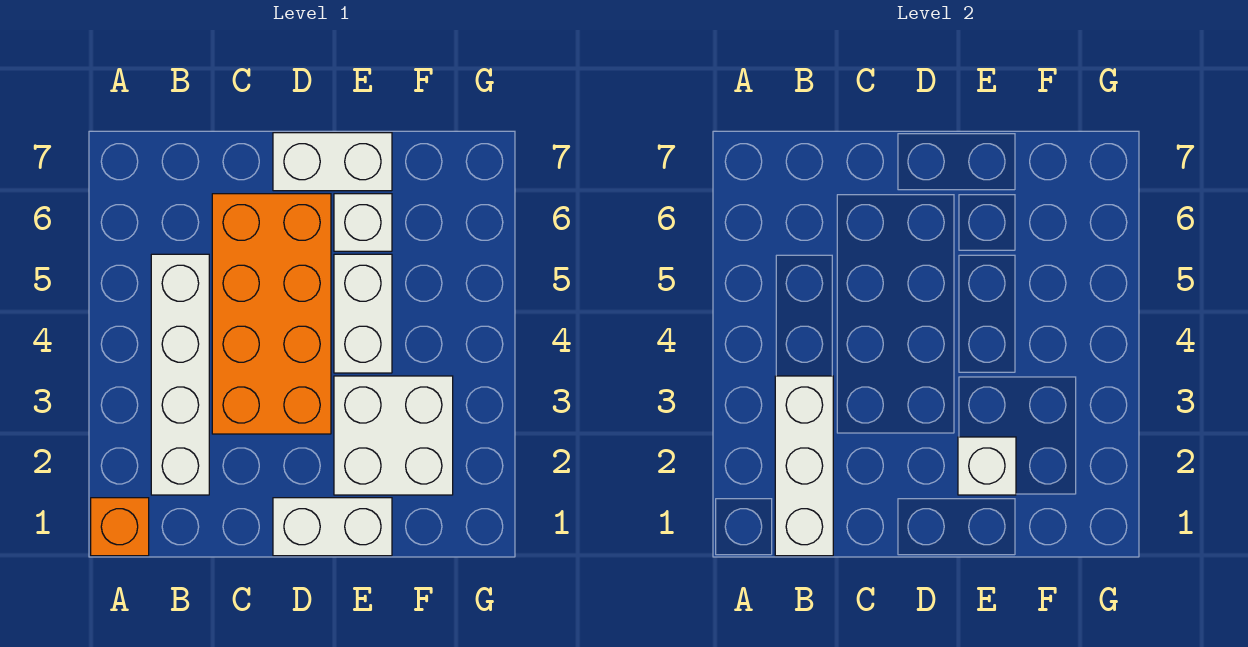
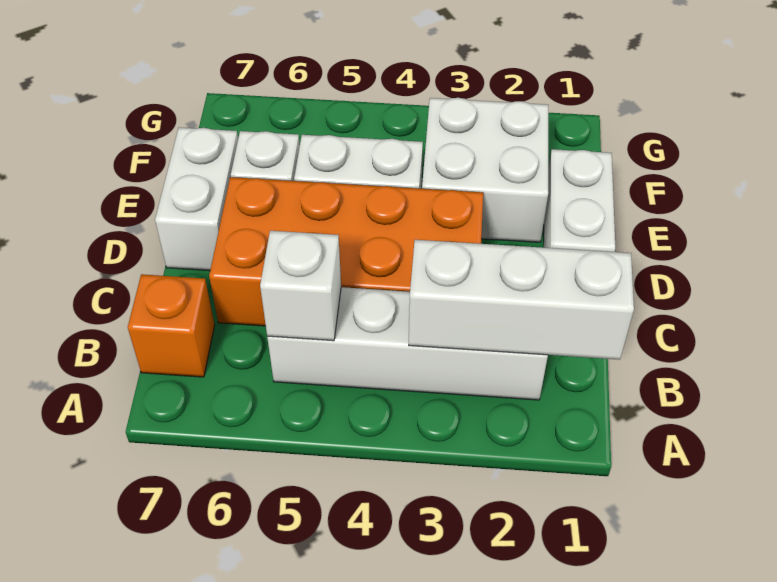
orange 1x1 brick [91,498,149,556] -> orange 1x1 brick moved to [128,274,215,377]
white 1x1 brick [958,437,1016,495] -> white 1x1 brick moved to [260,231,341,341]

